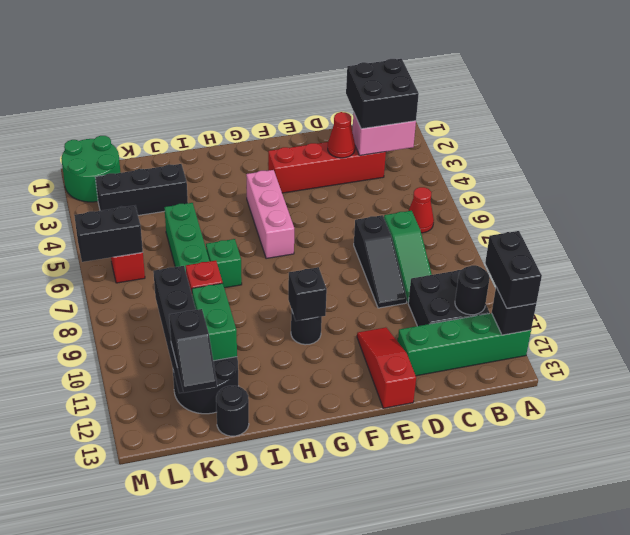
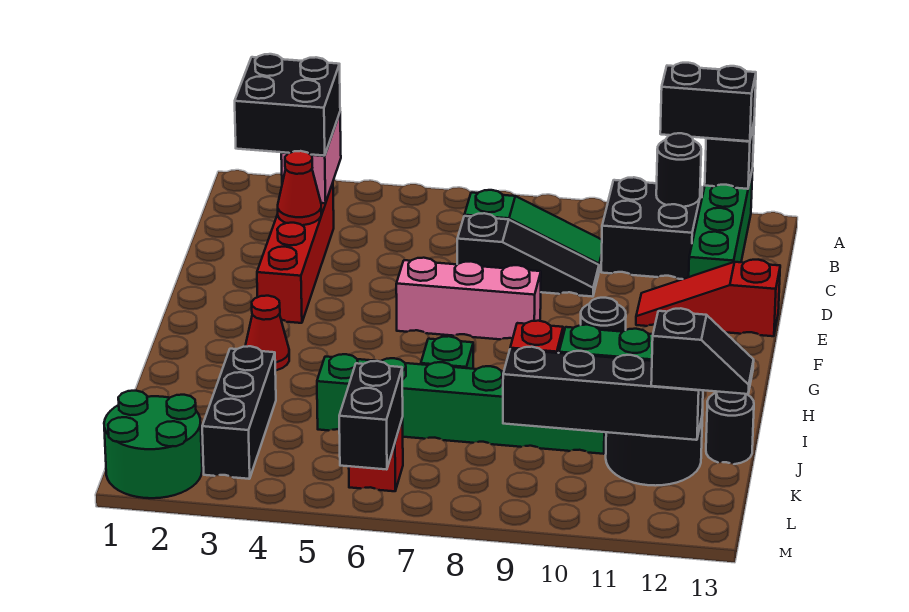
red 1x1 cone [409,187,434,233] -> red 1x1 cone moved to [245,296,289,371]
pink 1x3 brick [246,170,294,259] -> pink 1x3 brick moved to [396,258,541,339]
black 1x1 brick [288,267,327,321] -> none

